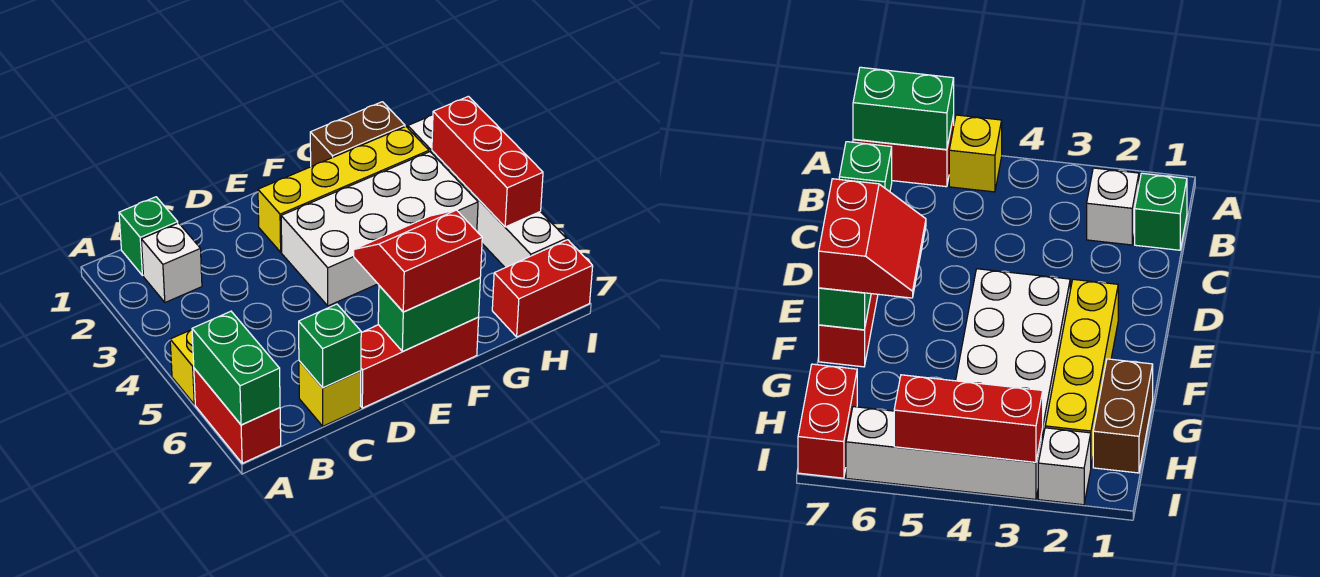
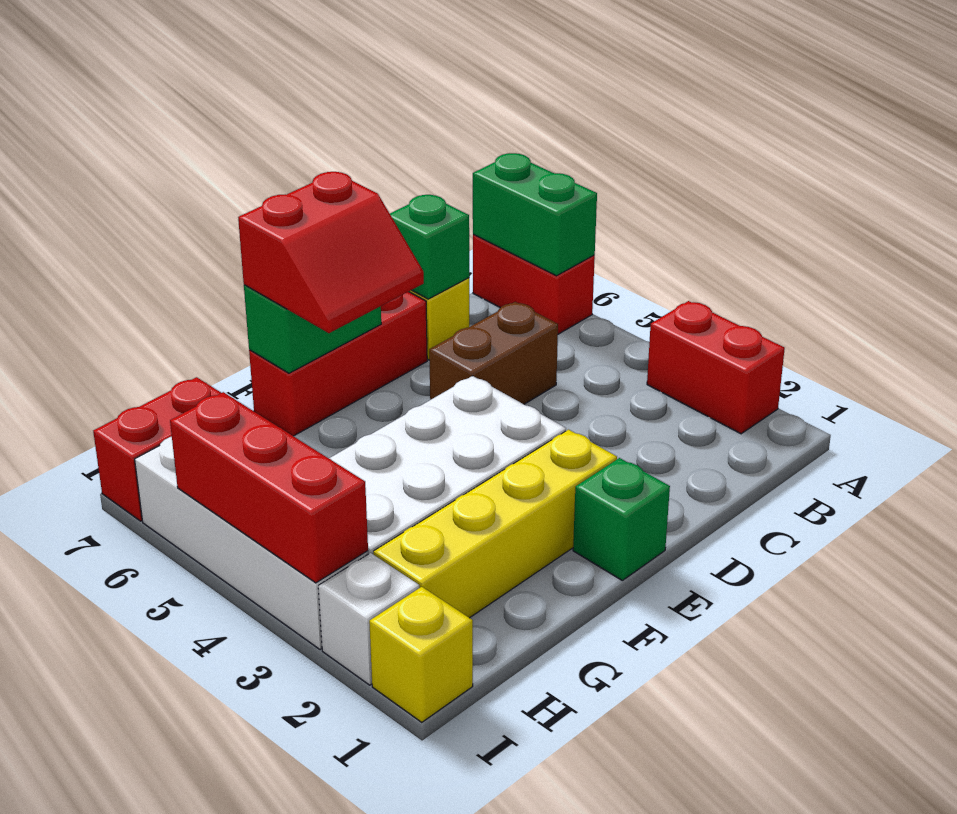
none -> red 1x2 brick [647,301,785,434]
yellow 1x1 brick [170,330,195,404] -> yellow 1x1 brick moved to [369,587,473,722]
green 1x1 brick [119,197,178,276] -> green 1x1 brick moved to [573,458,670,580]
white 1x1 brick [141,223,202,302] -> none
brown 1x2 brick [310,102,405,167] -> brown 1x2 brick moved to [429,302,558,404]

